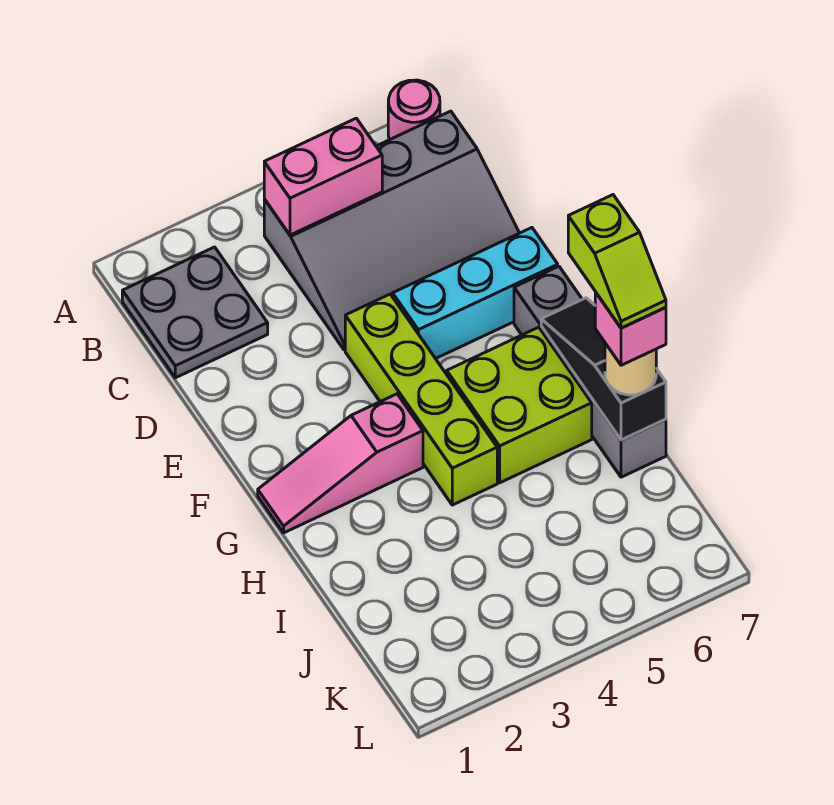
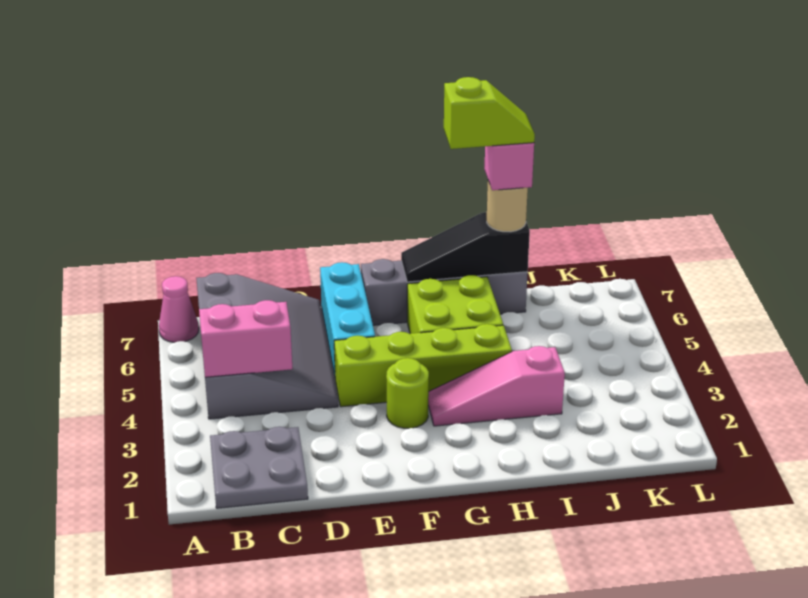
pink 1x1 round brick [388,80,440,140] -> pink 1x1 cone [159,276,199,342]
pink 1x2 brick [264,118,382,235] -> pink 1x2 brick turned to [199,300,292,377]
none -> lime 1x1 round brick [386,358,429,428]
pink 1x3 slope [258,394,423,533] -> pink 1x3 slope turned to [428,346,565,426]

